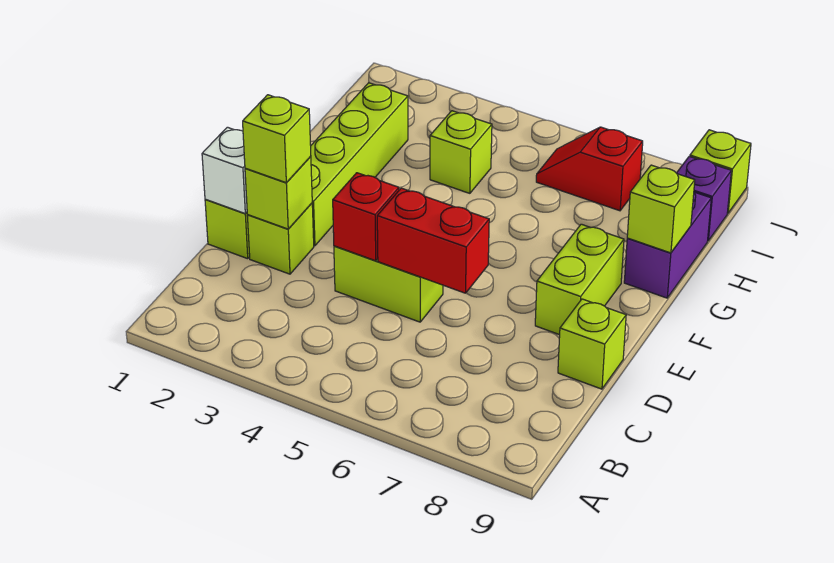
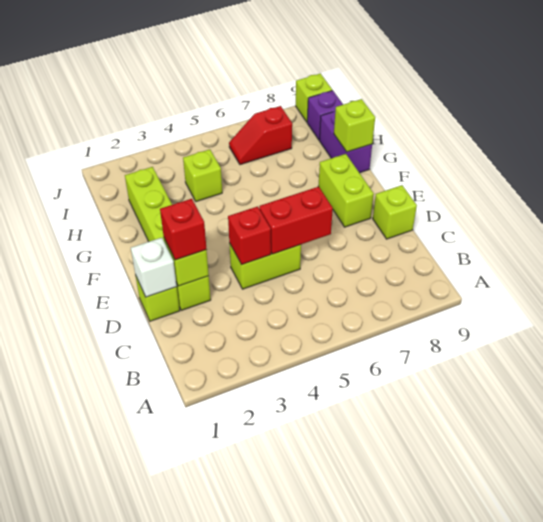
lime 1x1 brick [243,95,311,183] -> red 1x1 brick [160,199,207,260]

